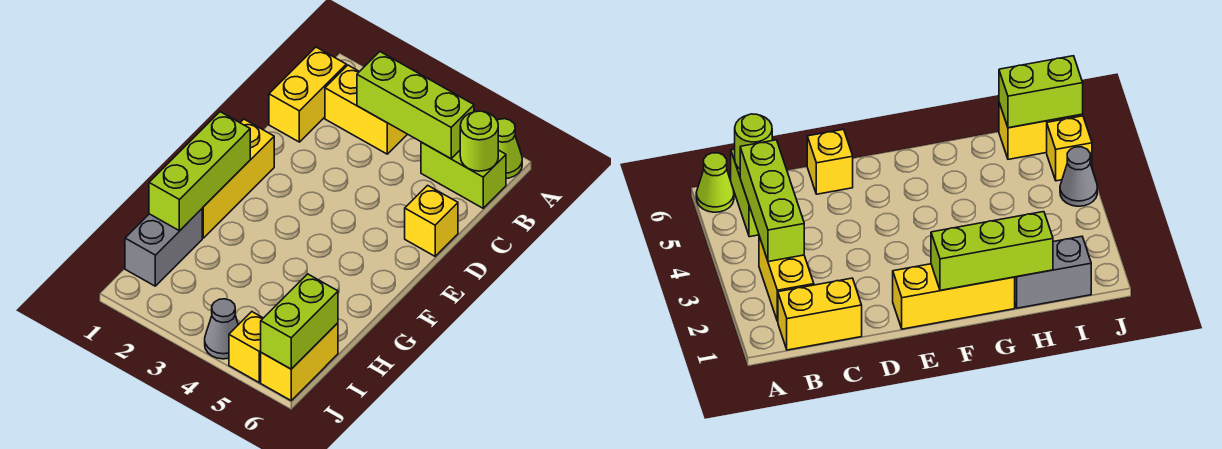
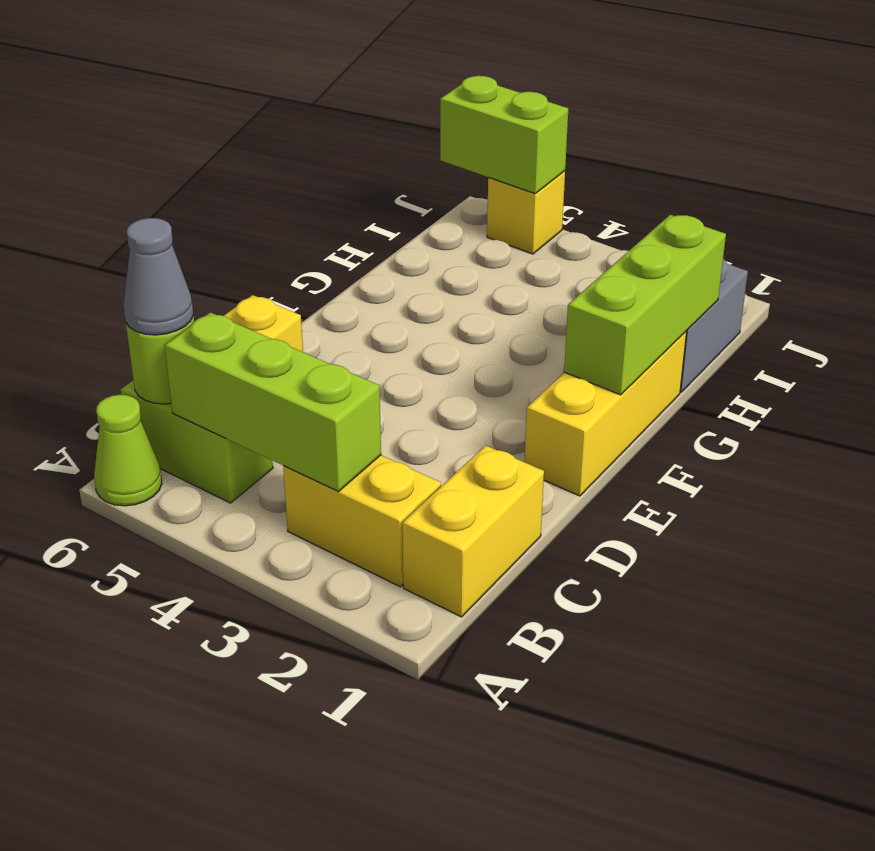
yellow 1x2 brick [261,323,338,400] -> none
lime 1x2 brick [261,274,338,369] -> lime 1x2 brick turned to [440,76,568,194]
grey 1x1 cone [205,299,238,359] -> grey 1x1 cone moved to [124,218,193,335]

